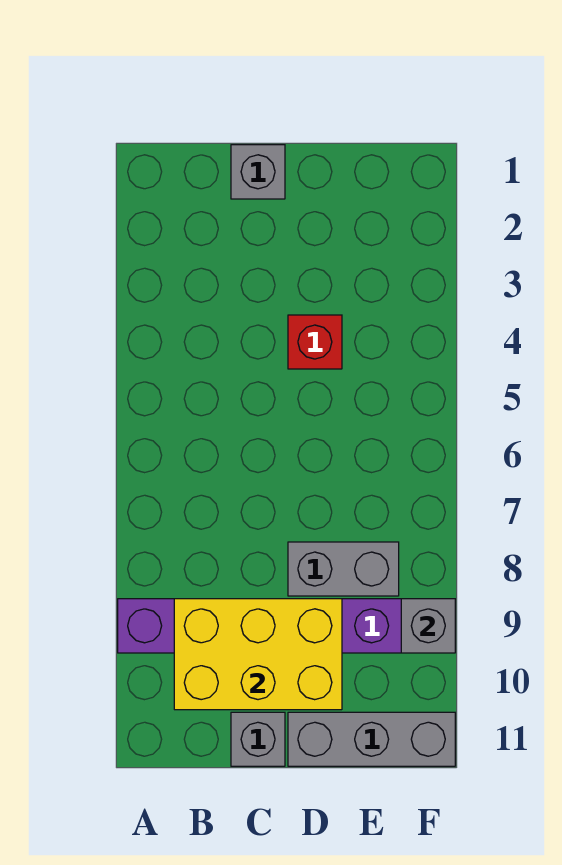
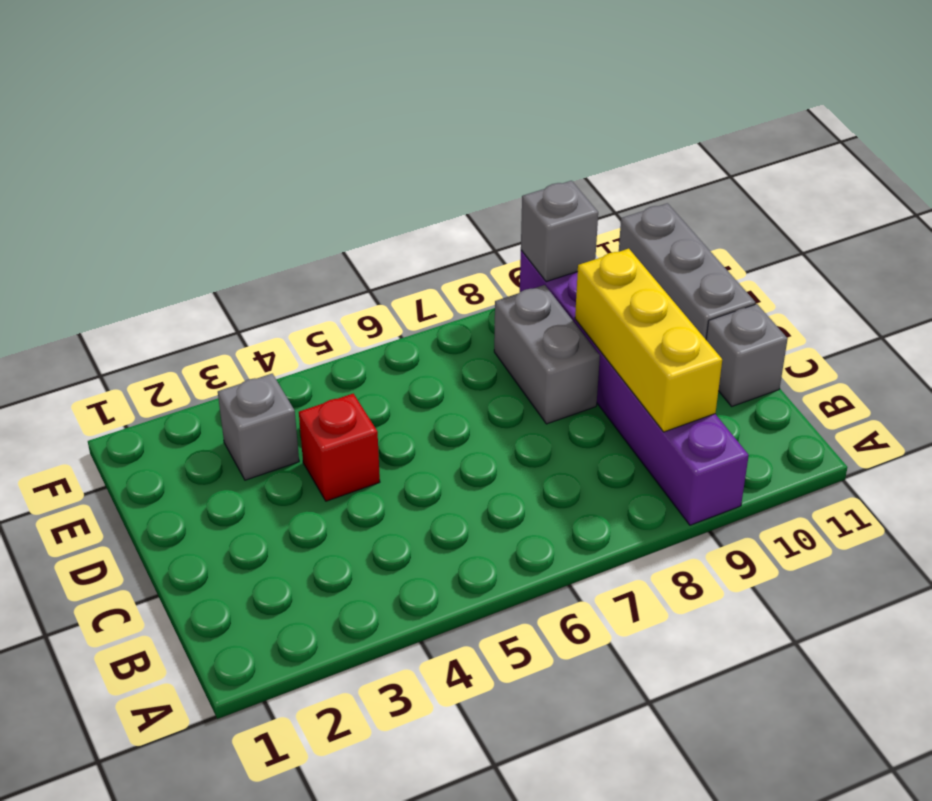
yellow 2x3 brick [174,599,342,710] -> yellow 1x3 brick [575,249,722,432]
grey 1x1 brick [231,145,285,199] -> grey 1x1 brick moved to [218,374,299,480]

